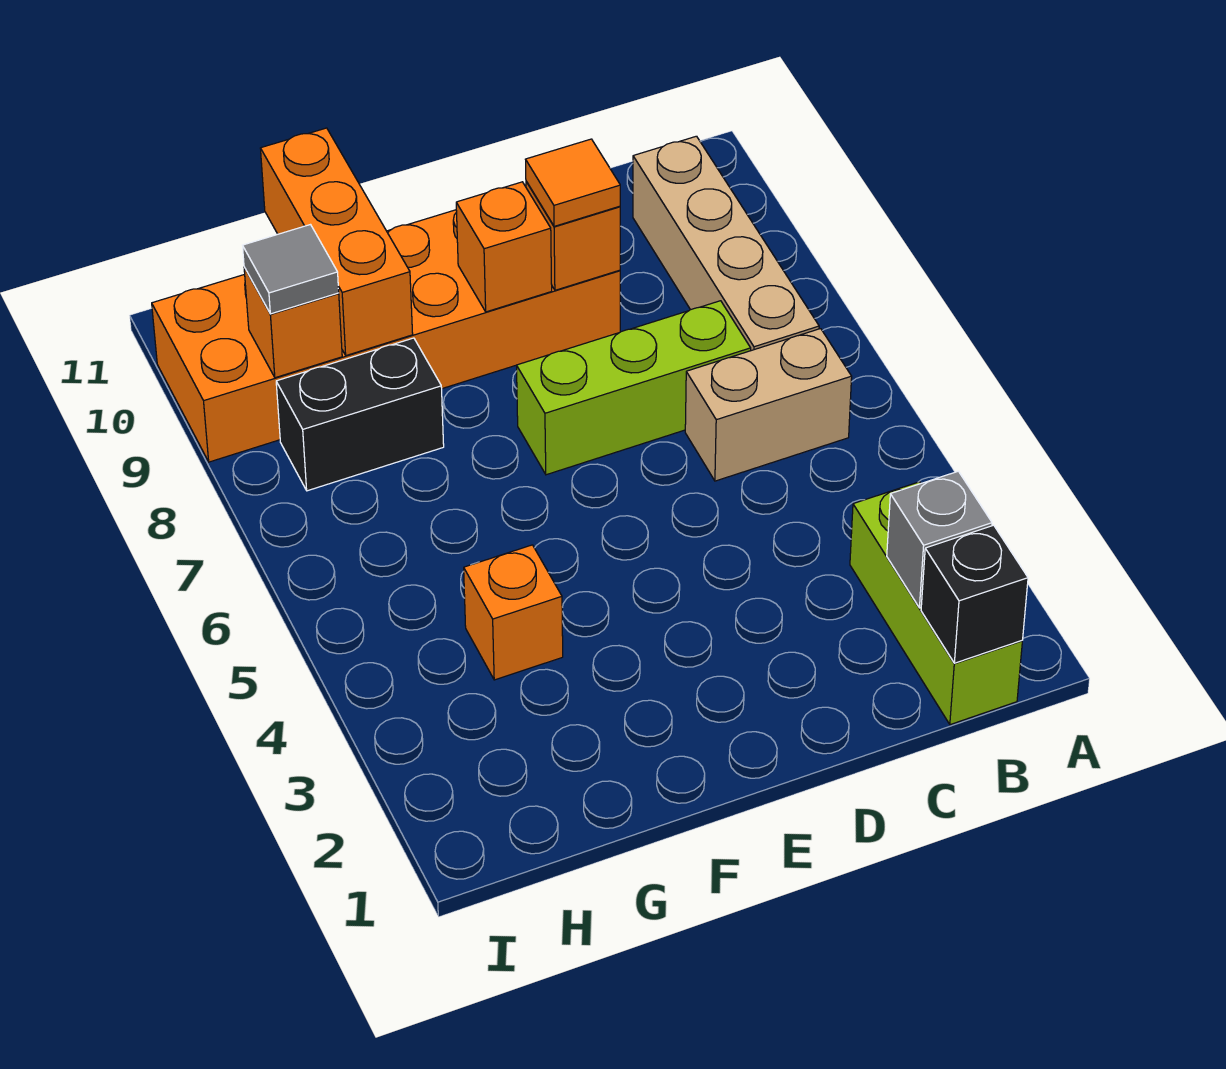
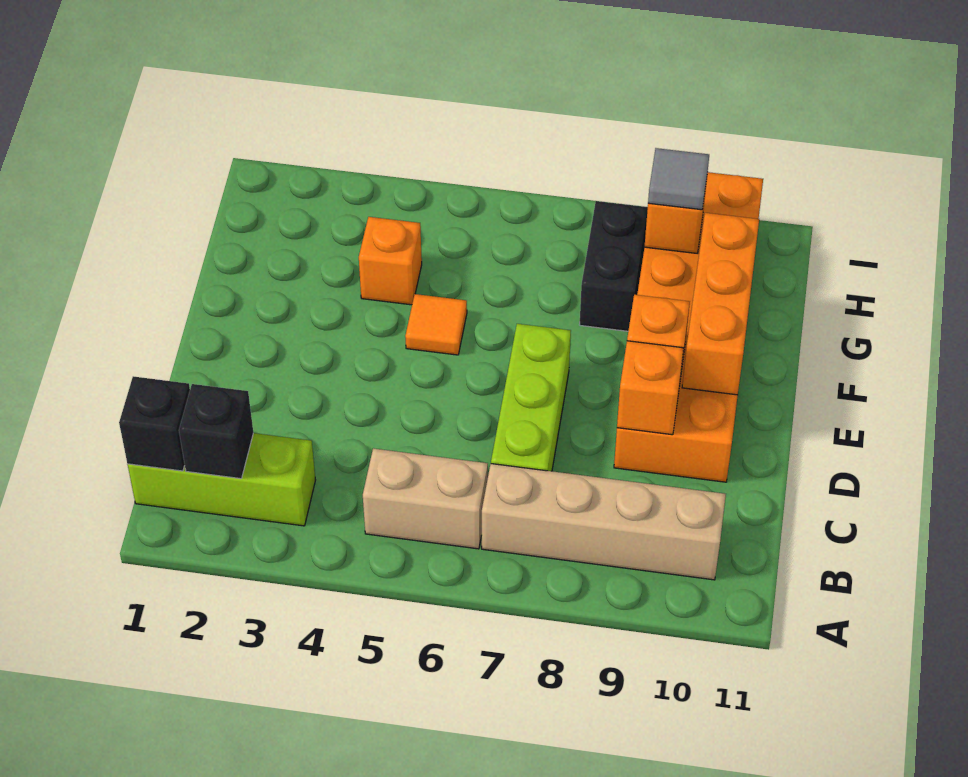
grey 1x1 brick [887,471,992,608] -> black 1x1 brick [179,384,253,479]
tan 1x2 brick [685,329,852,481] -> tan 1x2 brick turned to [363,448,488,549]
orange 1x1 tile [526,139,620,226] -> orange 1x1 tile moved to [405,294,467,355]
orange 1x3 brick [260,128,413,356] -> orange 1x3 brick turned to [682,213,759,395]

